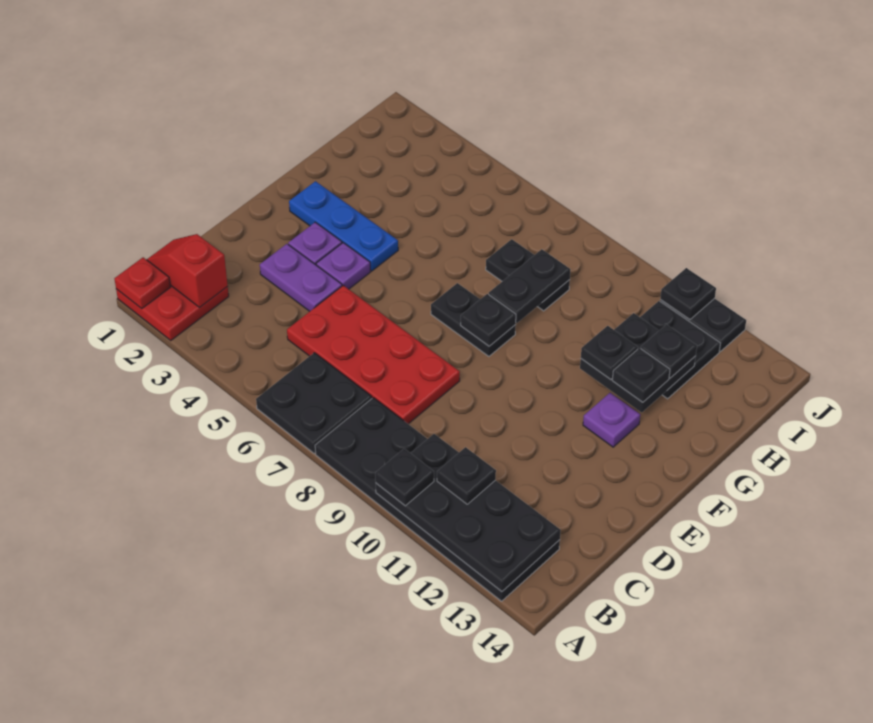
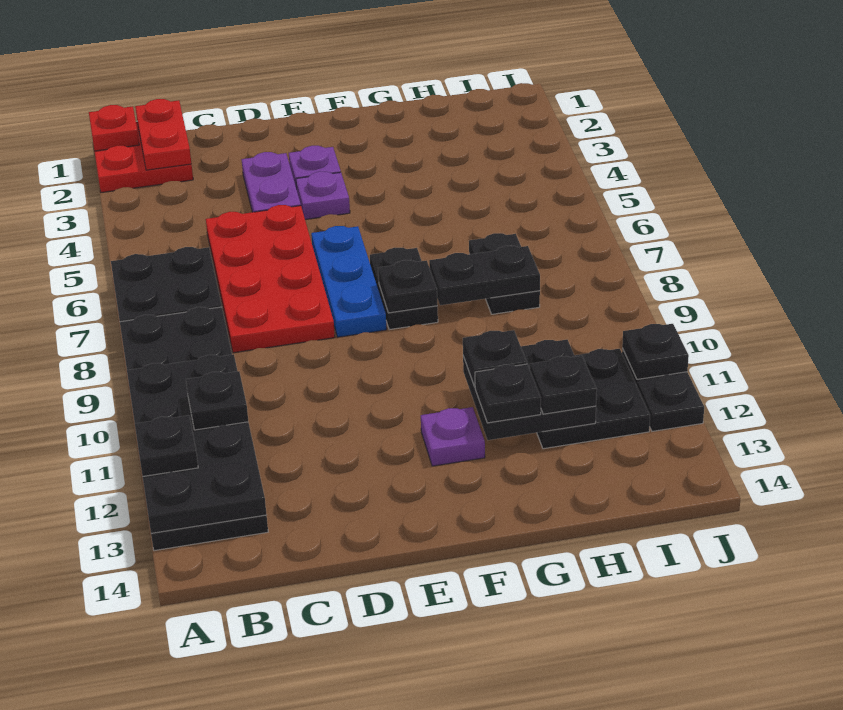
black 1x1 plate [375,449,434,506] -> black 1x1 plate moved to [135,415,198,476]
red 1x2 slope [147,234,228,307] -> red 1x2 plate [135,99,191,170]
blue 1x3 plate [289,181,398,271] -> blue 1x3 plate moved to [311,226,387,337]

